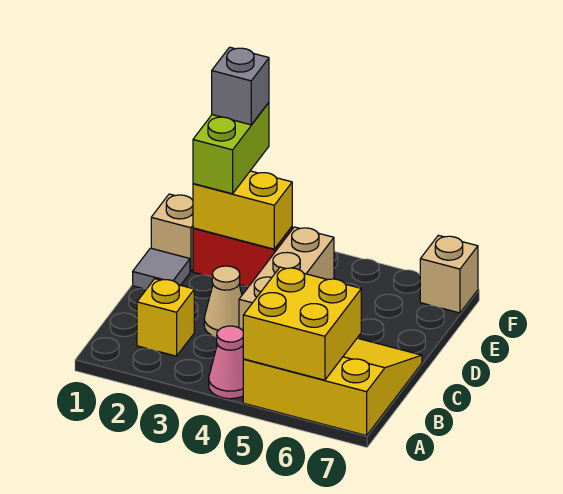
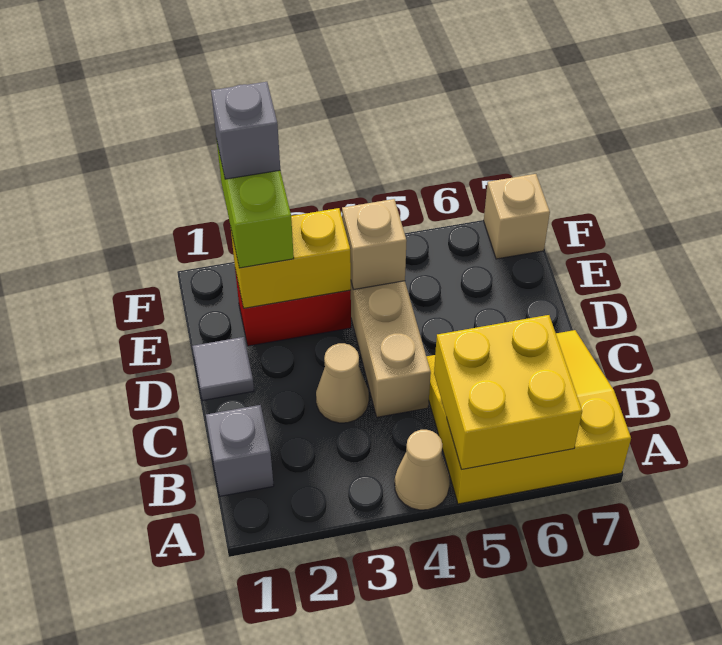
pink 1x1 cone [209,326,243,399] -> tan 1x1 cone [395,430,450,510]
none -> grey 1x1 brick [206,405,274,496]
yellow 1x1 brick [137,279,194,356] -> none
tan 1x1 brick [151,194,193,272] -> tan 1x1 brick moved to [342,199,407,290]

